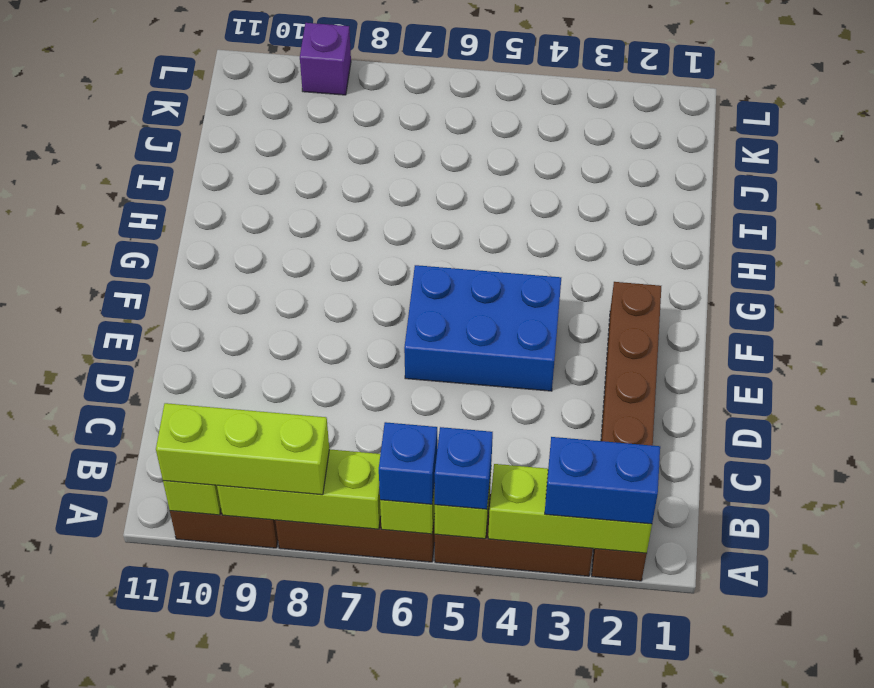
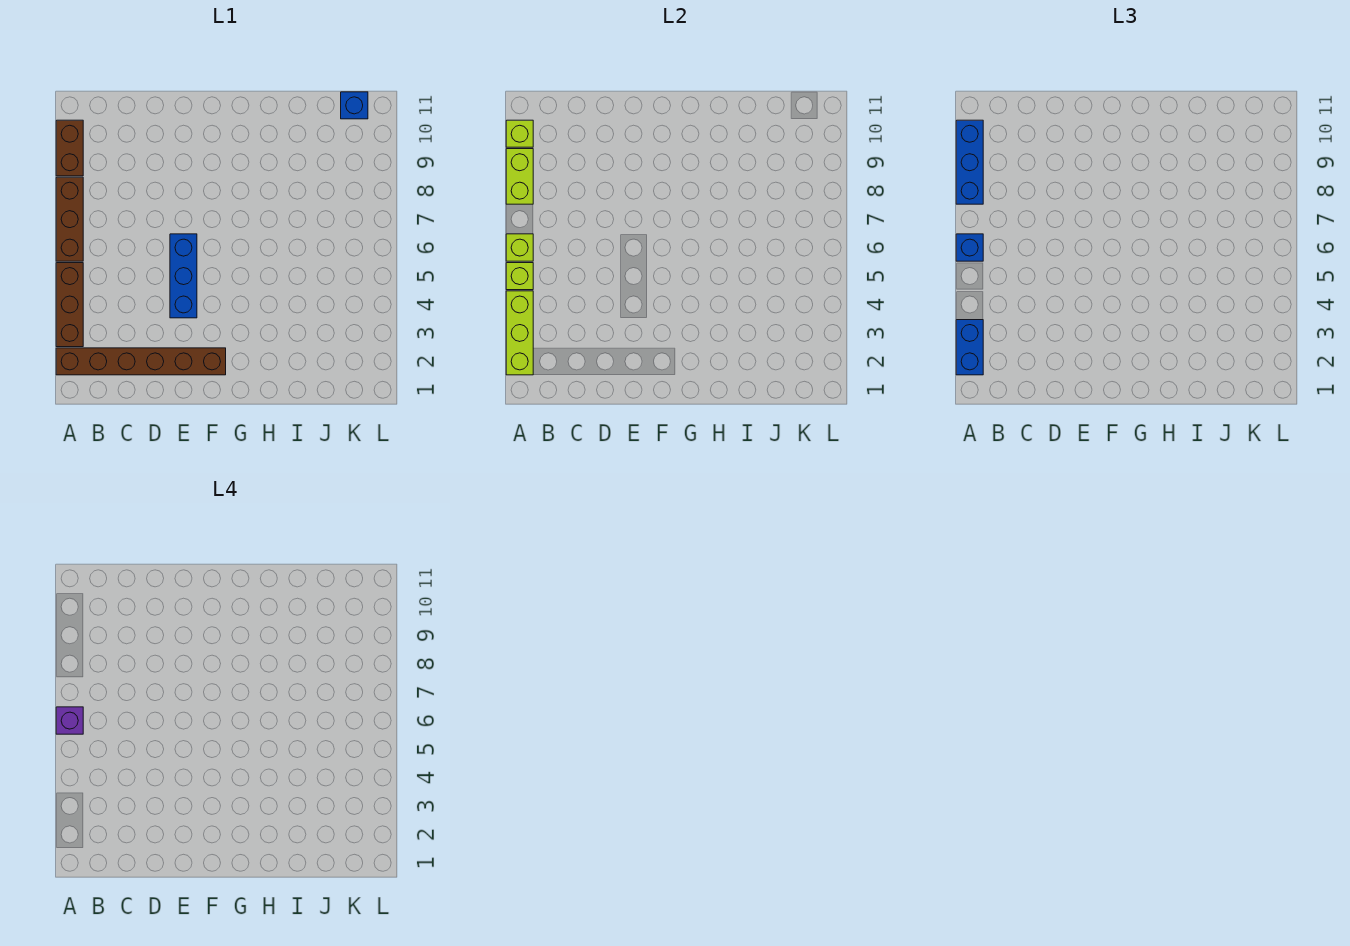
blue 1x1 brick [435,427,493,509] -> blue 1x1 brick moved to [341,92,368,119]
lime 1x3 brick [217,449,381,529] -> lime 1x2 brick [506,149,533,204]
lime 1x3 brick [156,403,329,495] -> blue 1x3 brick [956,120,983,204]
blue 2x3 brick [404,265,561,391] -> blue 1x3 brick [170,234,197,318]
purple 1x1 brick [300,23,351,95] -> purple 1x1 brick moved to [56,707,83,734]

